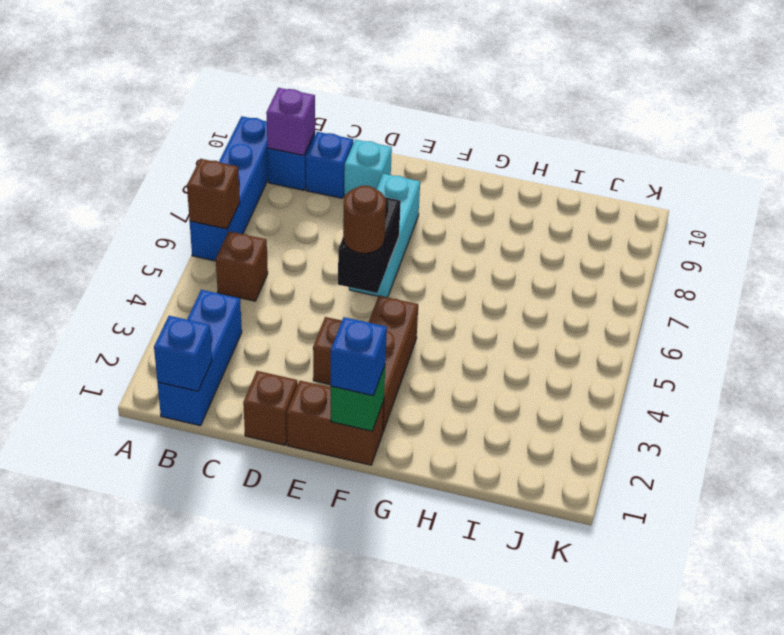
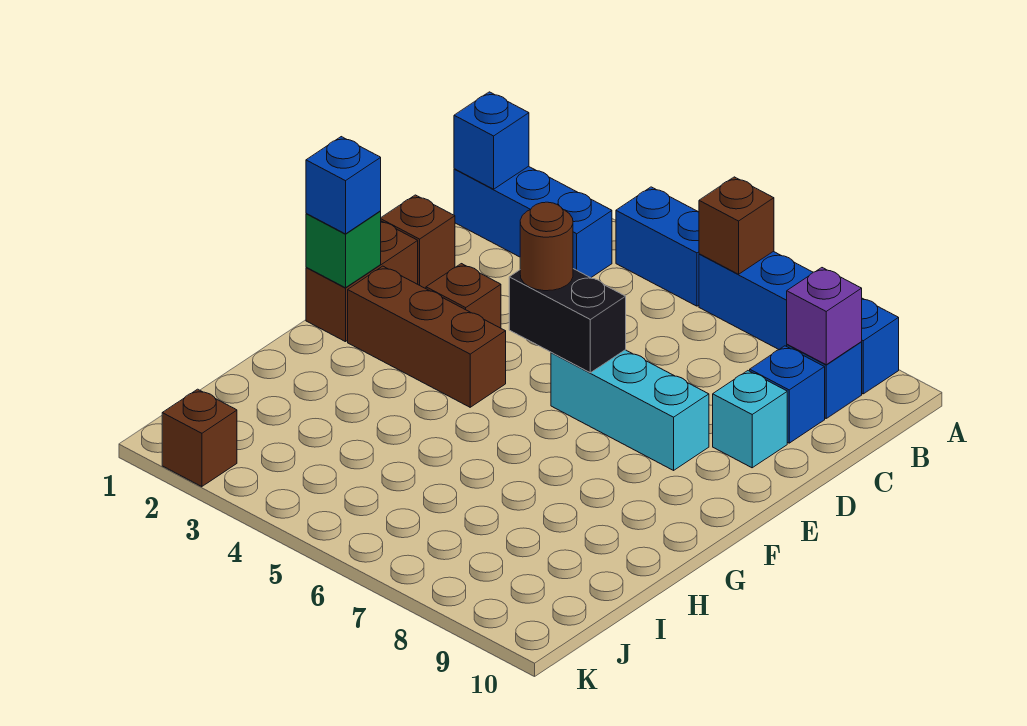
none -> blue 1x2 brick [616,187,699,306]
brown 1x1 brick [216,231,268,301] -> brown 1x1 brick moved to [162,389,237,487]

